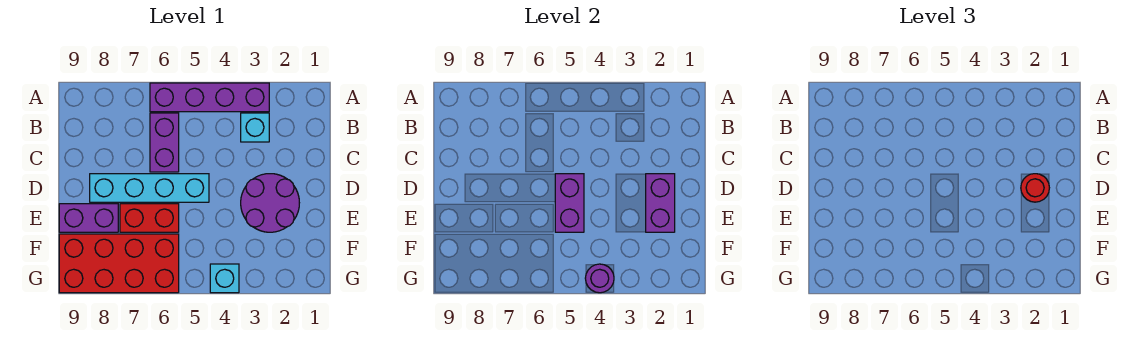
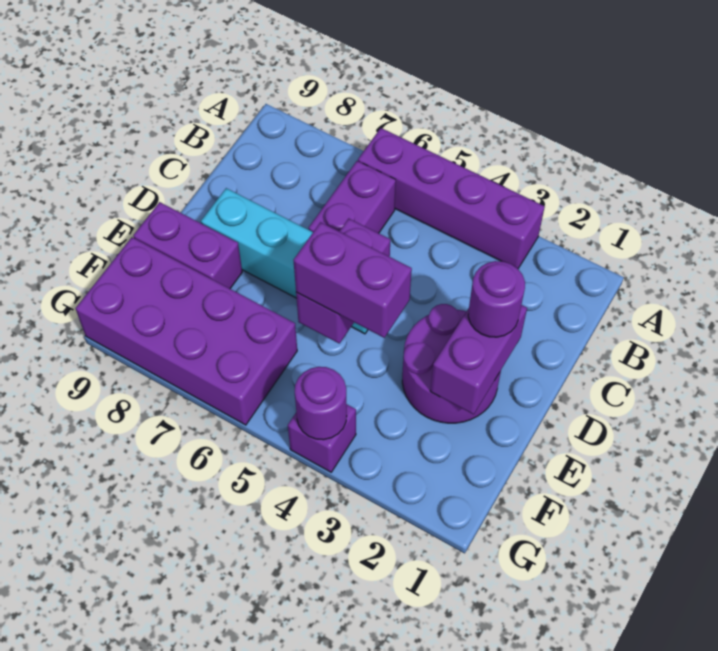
cyan 1x1 brick [241,113,269,142] -> none
red 1x1 round brick [1021,174,1049,202] -> purple 1x1 round brick [468,261,525,337]
none -> purple 1x2 brick [293,222,412,338]
red 1x2 brick [120,204,179,232] -> none
red 2x4 brick [59,234,179,293] -> purple 2x4 brick [76,237,297,425]
cyan 1x1 brick [210,264,239,293] -> purple 1x1 brick [288,404,356,472]

